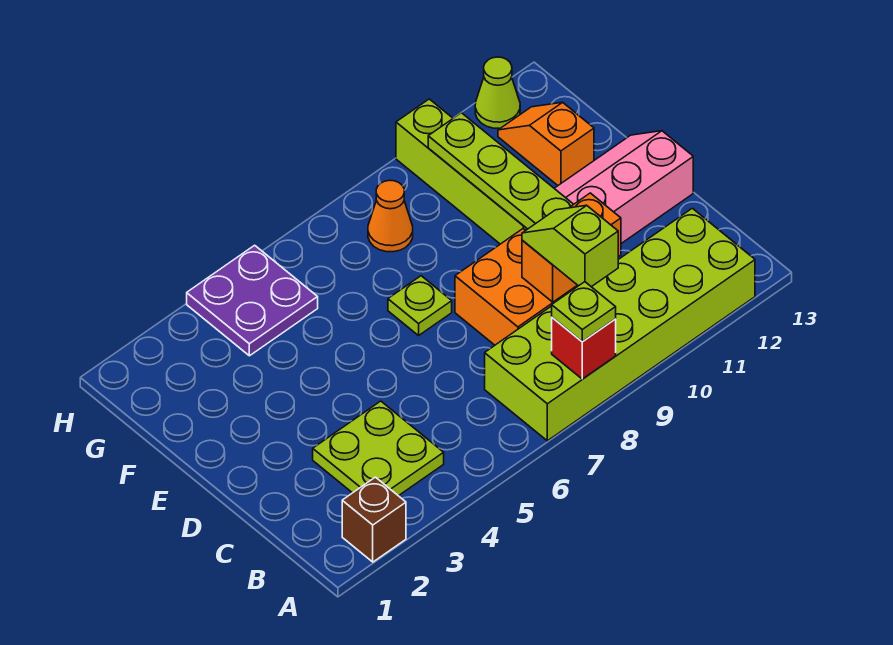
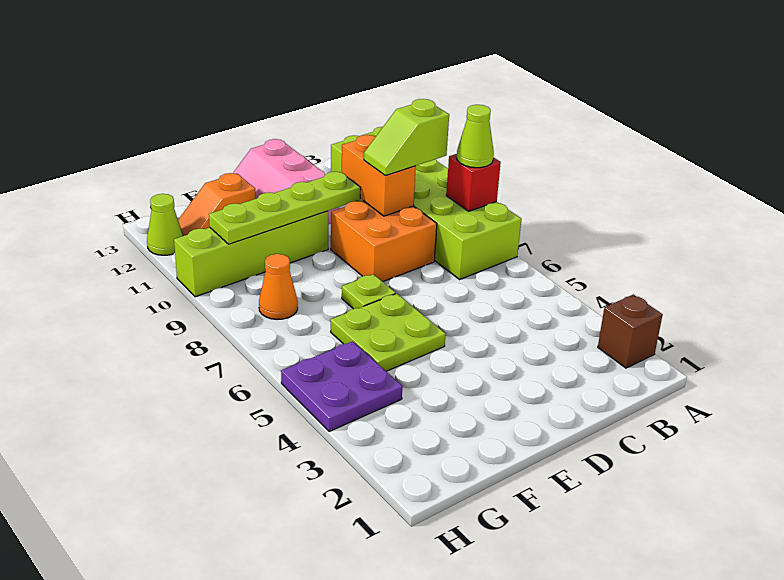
lime 1x1 plate [552,282,616,342] -> lime 1x1 cone [457,105,494,168]
lime 2x2 plate [313,401,444,496] -> lime 2x2 plate moved to [331,294,446,371]

